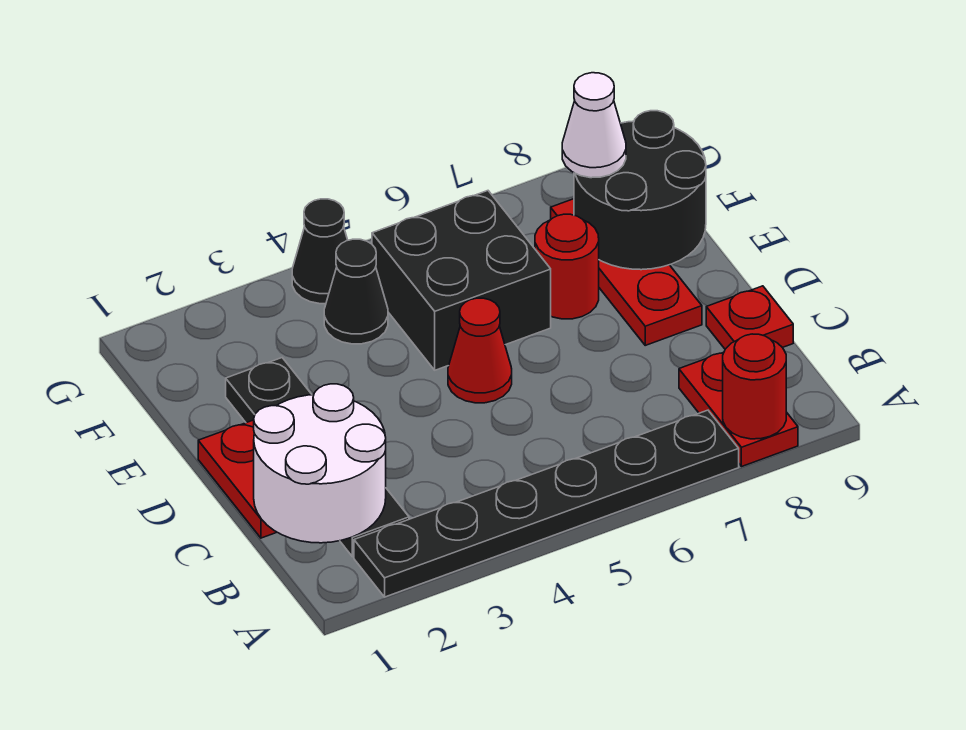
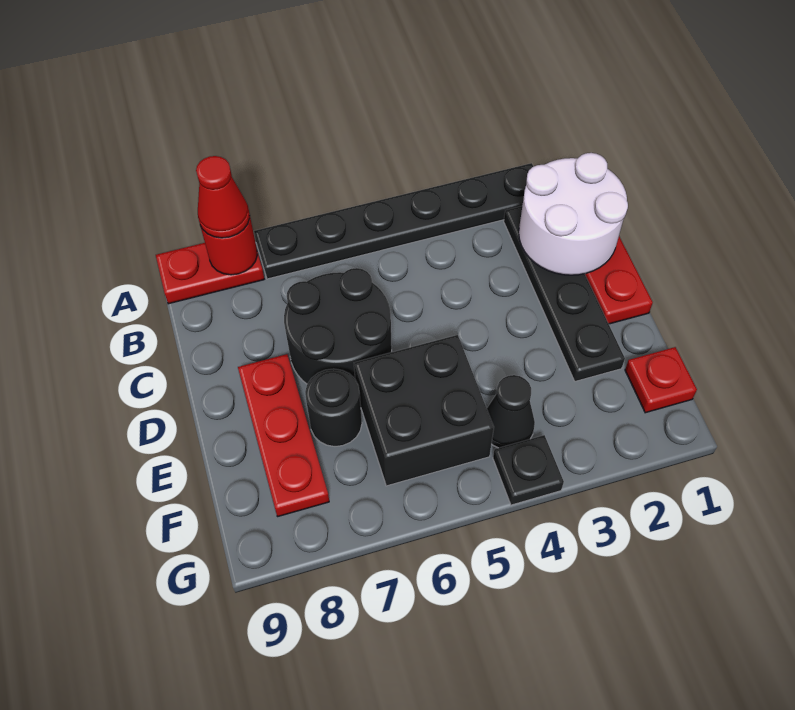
red 1x2 plate [679,352,798,467] -> red 1x2 plate turned to [156,243,264,304]
red 1x1 plate [706,286,793,349] -> red 1x1 plate moved to [625,347,697,413]
red 1x1 cone [448,298,512,403] -> red 1x1 cone moved to [196,156,250,238]
red 1x1 round brick [535,214,599,319] -> black 1x1 round brick [305,369,362,446]
black 2x2 round brick [574,111,706,270] -> black 2x2 round brick moved to [284,268,392,384]
white 1x1 cone [562,73,626,178] -> none
black 1x1 cone [292,199,348,304] -> black 1x1 plate [493,435,564,505]

